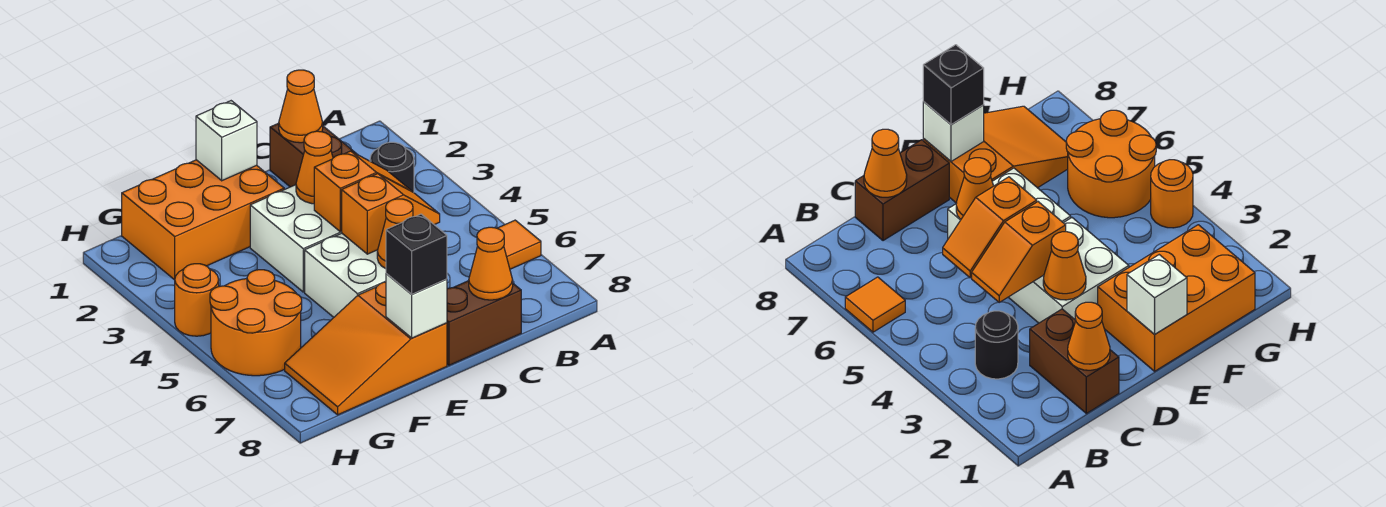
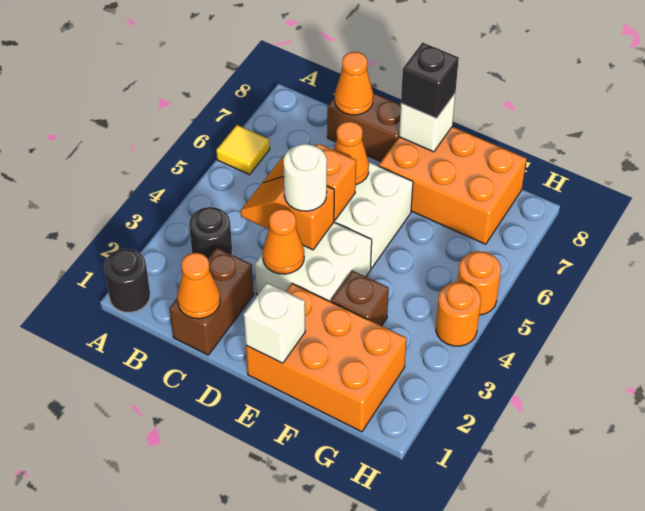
none -> black 1x1 round brick [104,249,150,313]
orange 1x1 tile [497,220,541,269] -> yellow 1x1 tile [216,125,270,175]
none -> white 1x1 round brick [283,144,327,211]
orange 2x3 slope [285,282,447,415] -> orange 2x3 brick [379,127,526,244]
none -> brown 1x1 brick [331,271,389,326]
orange 2x2 round brick [210,270,302,376] -> orange 1x1 round brick [457,251,501,315]

